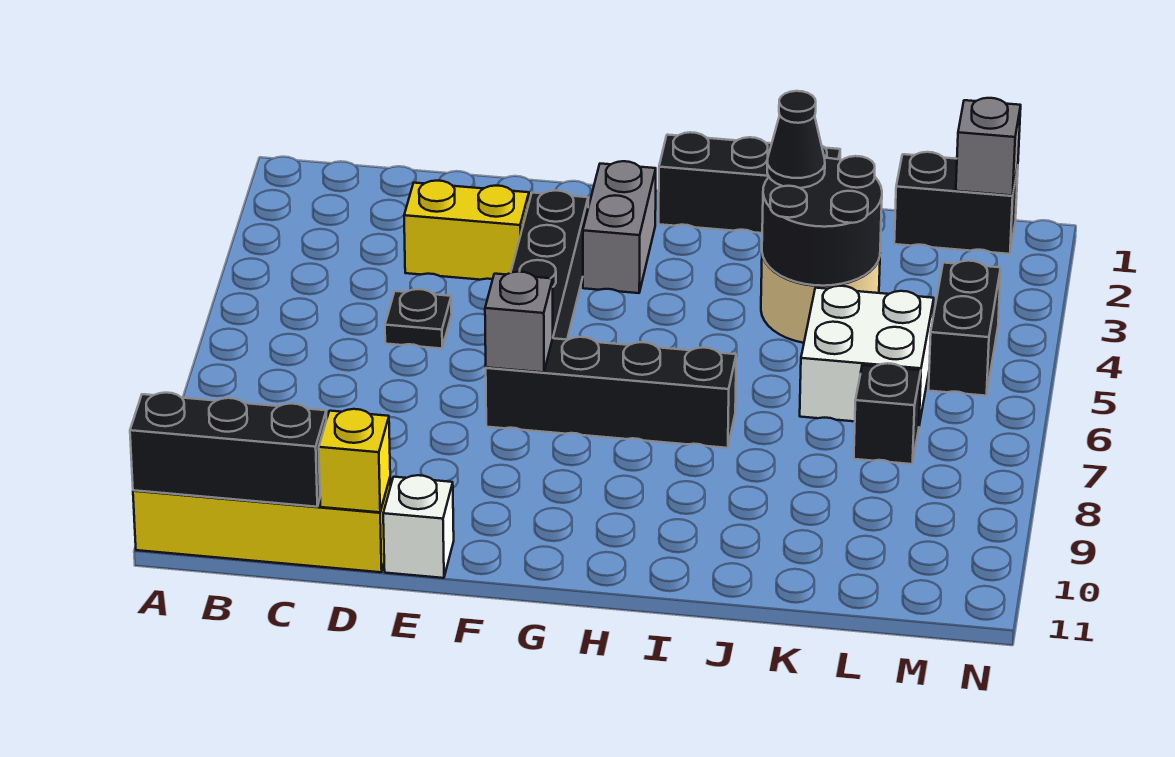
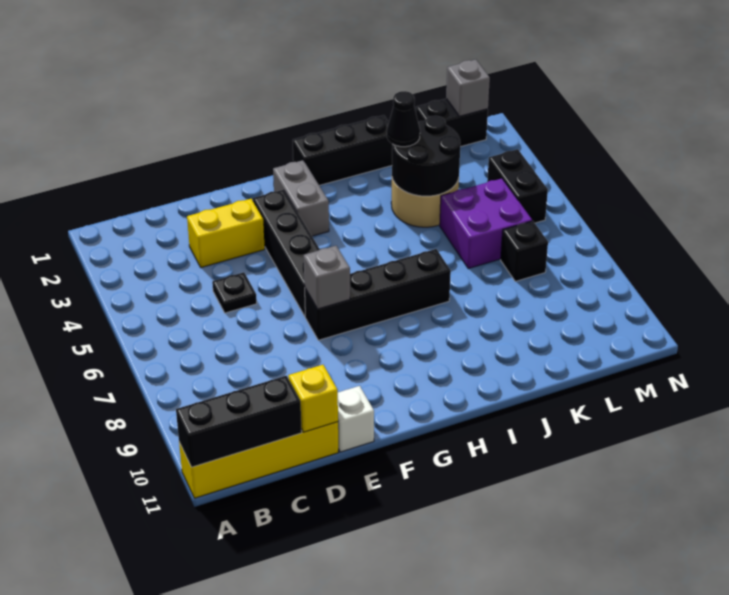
white 2x2 brick [800,286,934,424] -> purple 2x2 brick [440,178,532,268]

